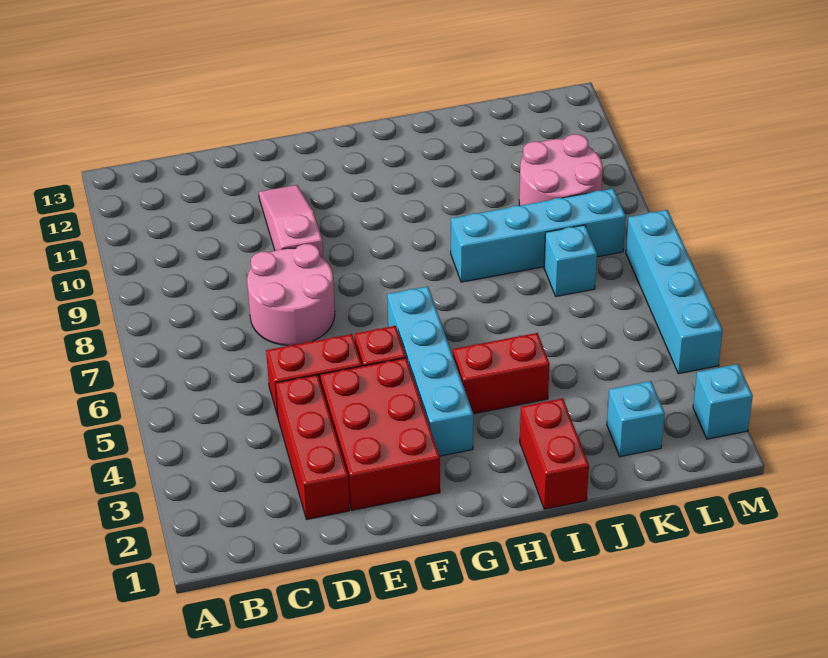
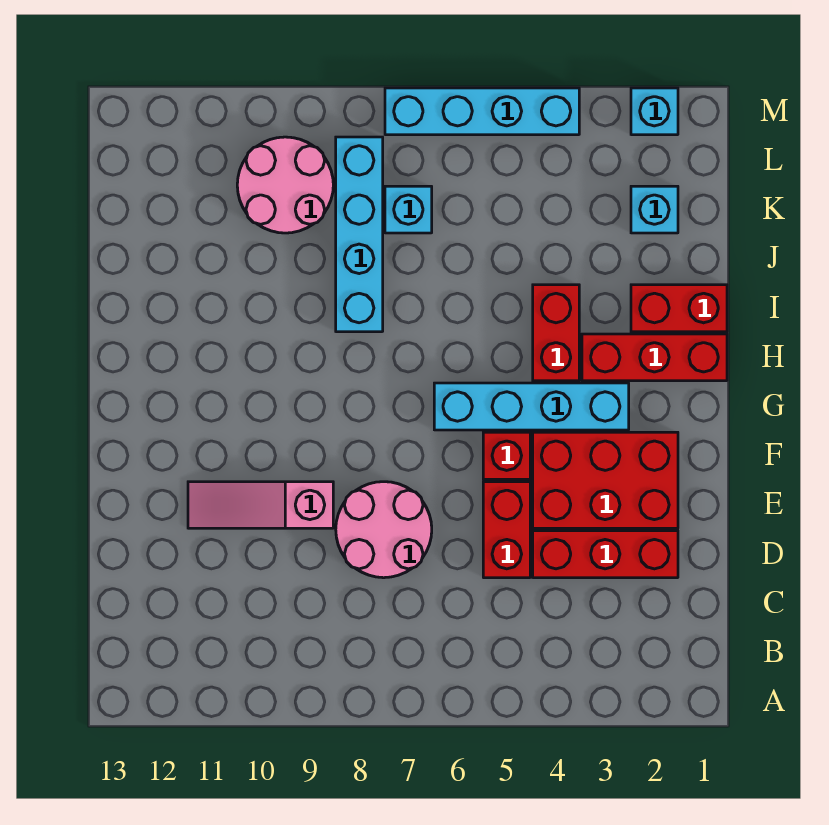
none -> red 1x3 brick [582,334,727,381]

